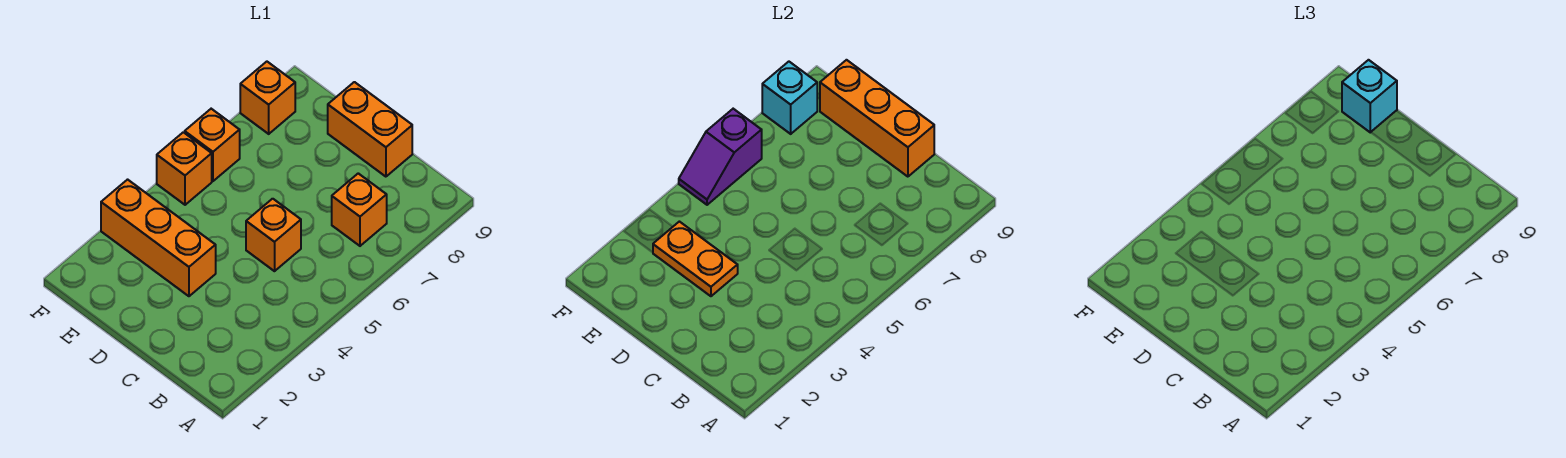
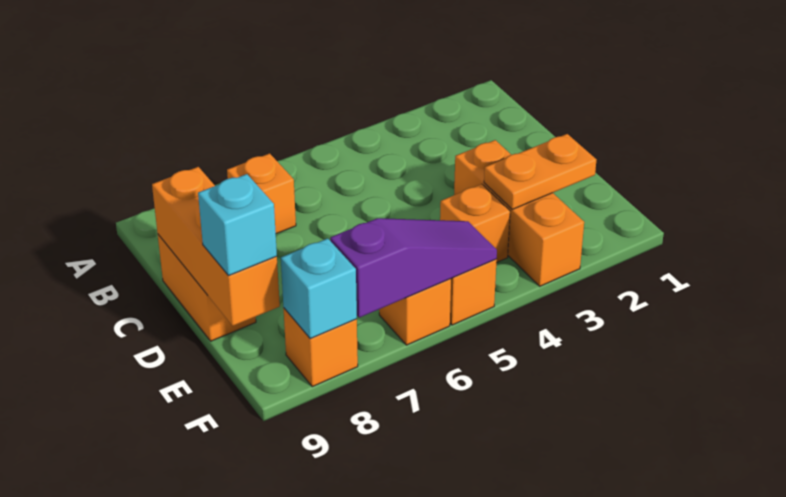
orange 1x1 brick [246,199,301,271] -> orange 1x1 brick moved to [440,184,510,263]
orange 1x2 plate [653,222,738,296] -> orange 1x2 plate turned to [484,134,596,209]
purple 1x2 slope [679,109,762,205] -> purple 1x3 slope [330,218,497,318]

